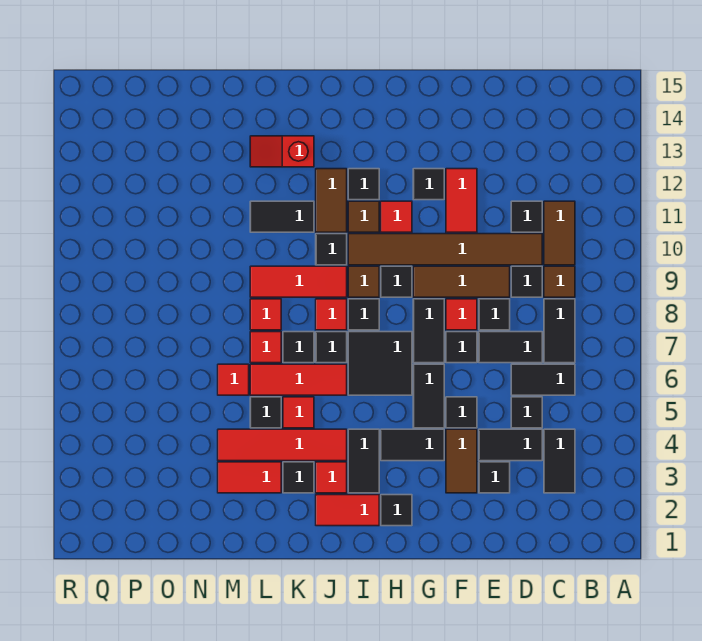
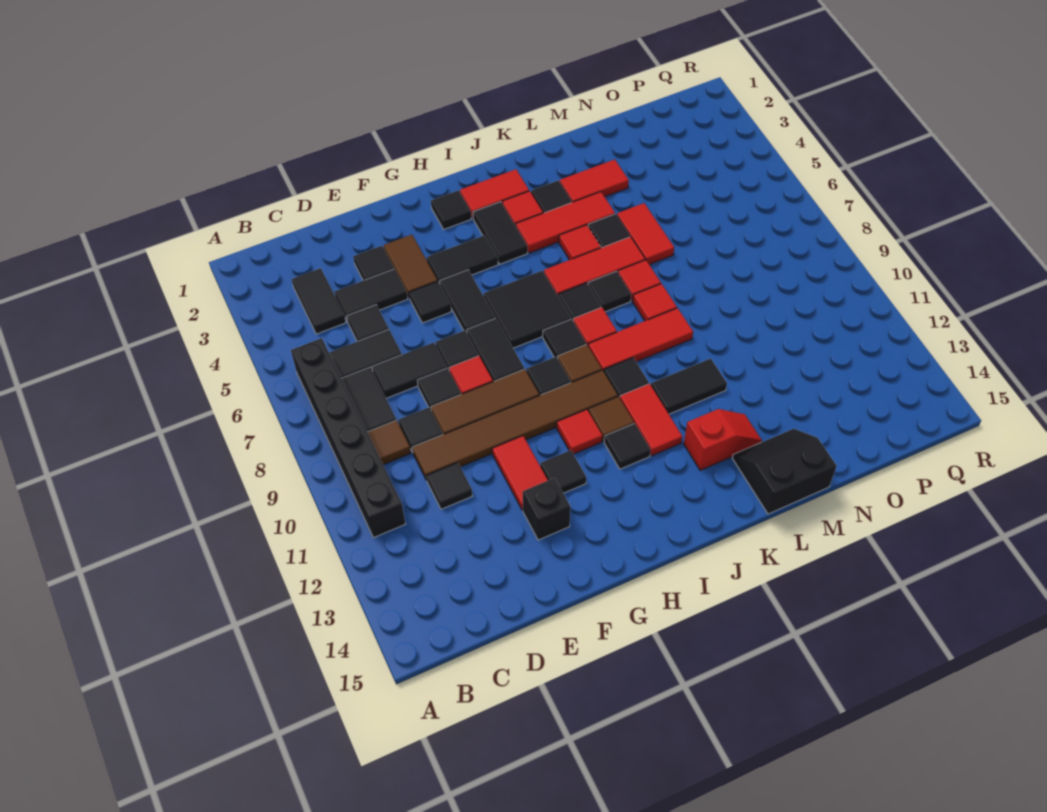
none -> black 1x6 brick [291,338,406,538]
brown 1x2 tile [544,201,575,265] -> none
none -> black 1x1 brick [523,478,570,540]
red 1x4 tile [218,429,347,461] -> red 1x3 tile [516,192,615,253]
brown 1x2 tile [316,169,347,232] -> red 1x2 tile [620,384,682,456]
none -> black 2x2 slope [732,429,837,514]
red 1x1 tile [218,364,249,395] -> red 1x2 tile [617,203,674,265]

